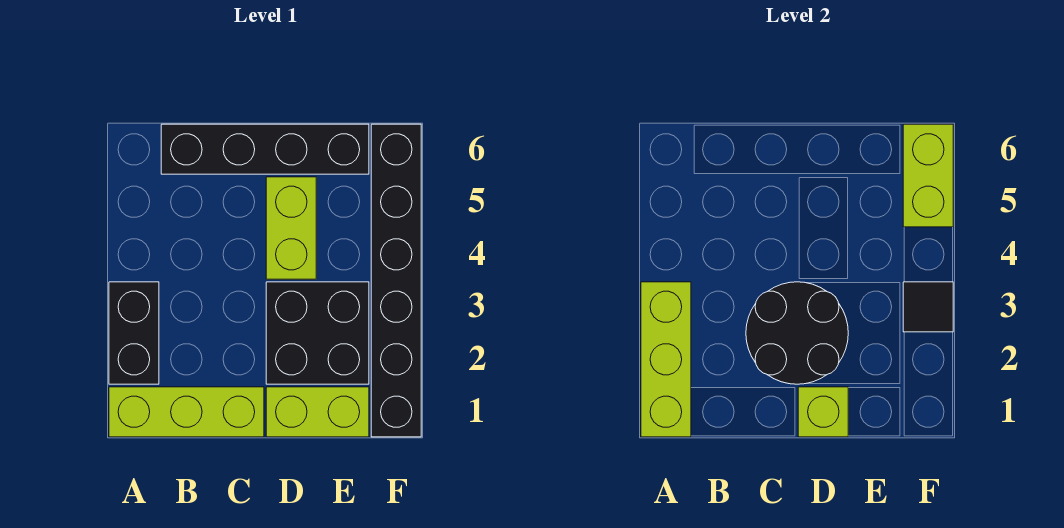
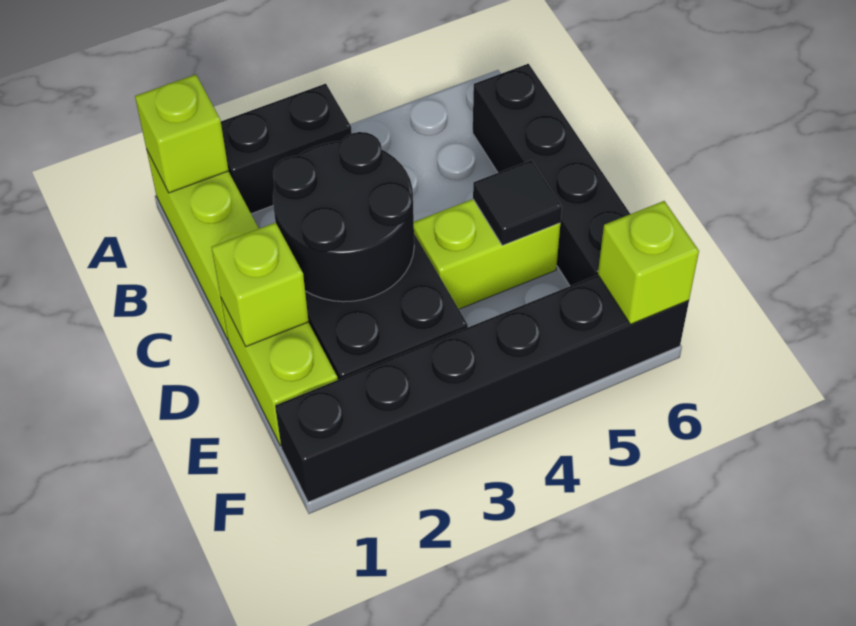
lime 1x3 brick [641,282,691,437] -> lime 1x1 brick [135,75,228,193]
black 1x1 tile [903,282,953,332] -> black 1x1 tile moved to [473,160,562,245]
lime 1x2 brick [903,124,953,227] -> lime 1x1 brick [598,201,699,324]

